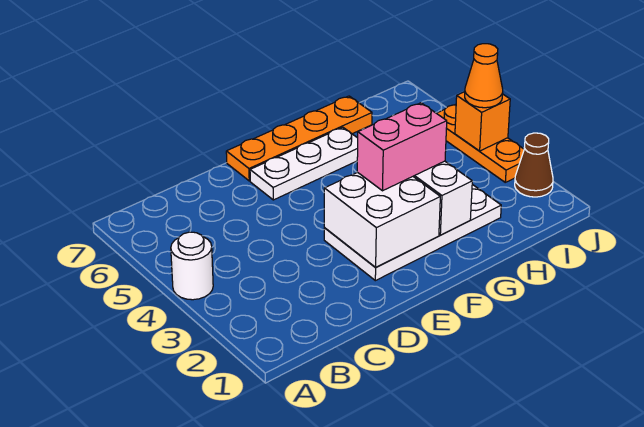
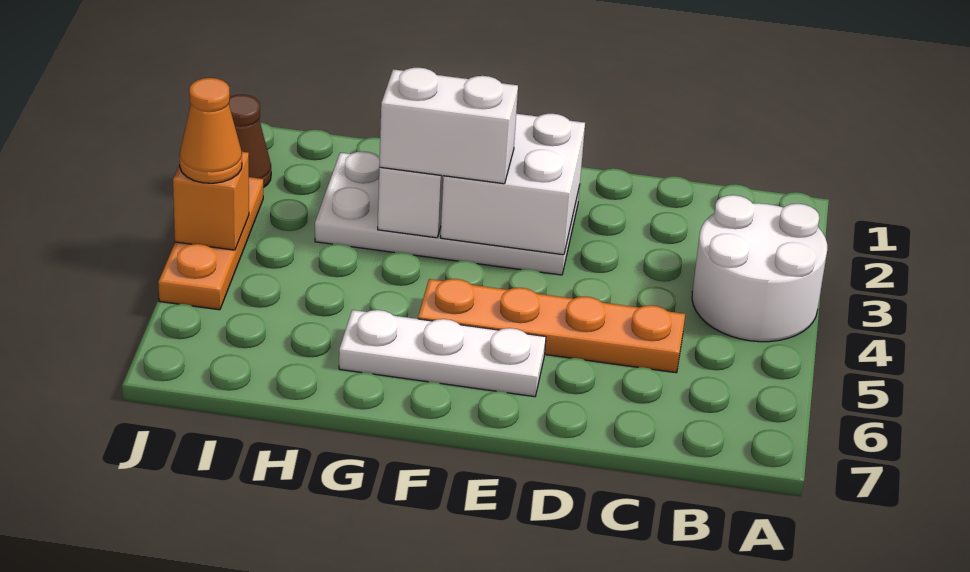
white 1x1 round brick [171,232,213,300] -> white 2x2 round brick [692,195,827,342]
orange 1x4 plate [226,96,372,181] -> orange 1x4 plate moved to [418,279,685,373]
pink 1x2 brick [357,103,447,191] -> white 1x2 brick [379,68,518,184]

